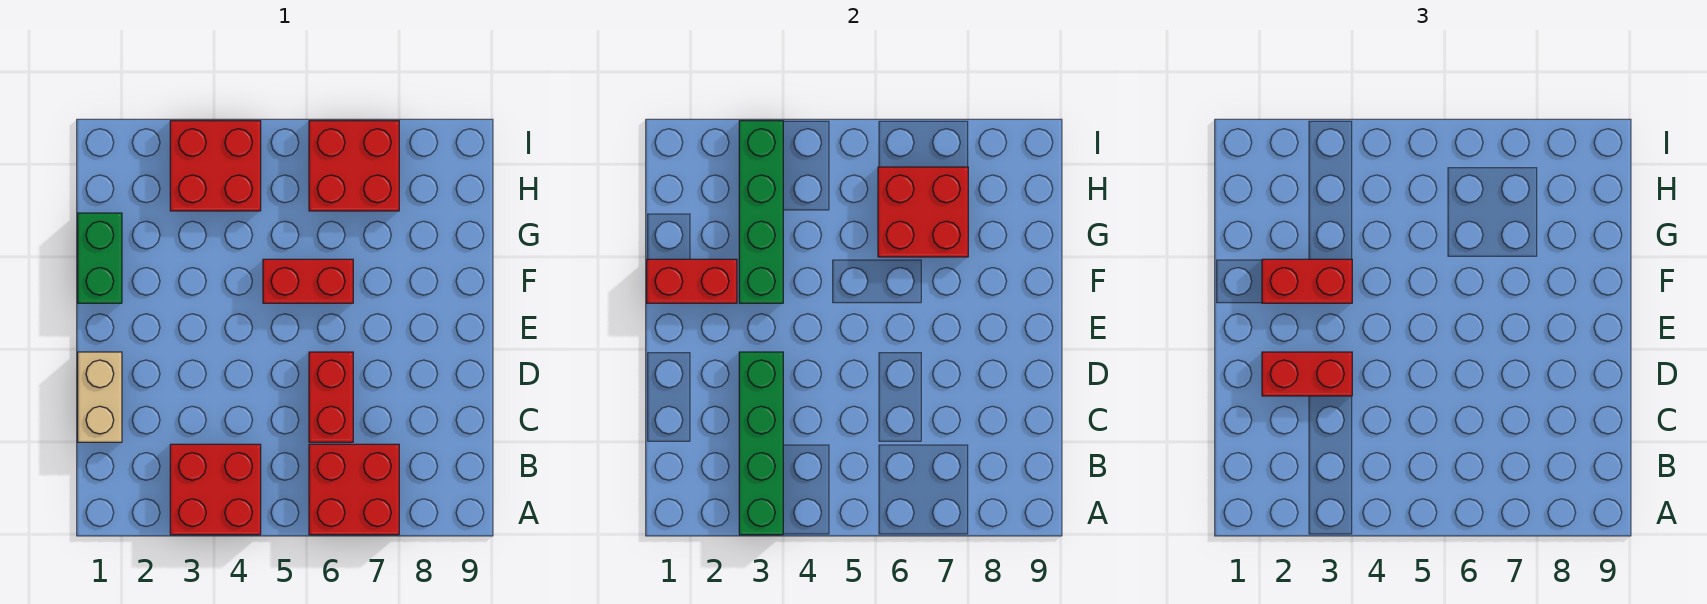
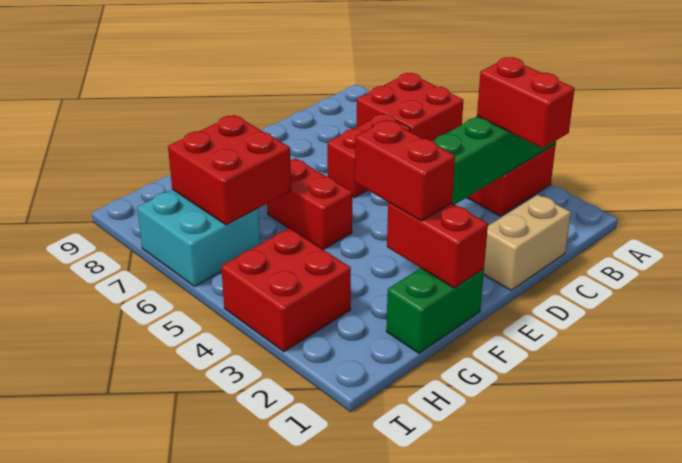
red 1x2 brick [1262,352,1352,396] -> red 1x2 brick moved to [477,57,575,148]
green 1x4 brick [739,121,783,303] -> none
red 2x2 brick [309,121,399,211] -> cyan 2x2 brick [137,190,260,287]

